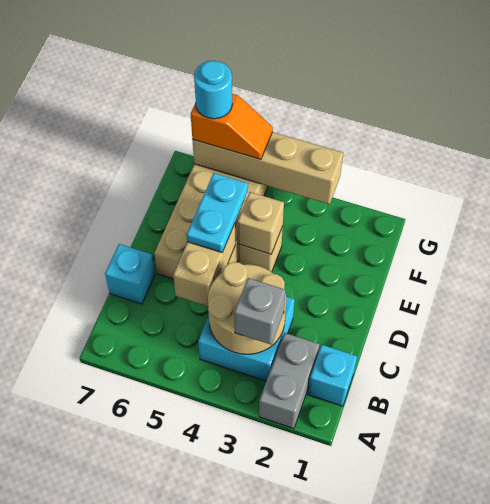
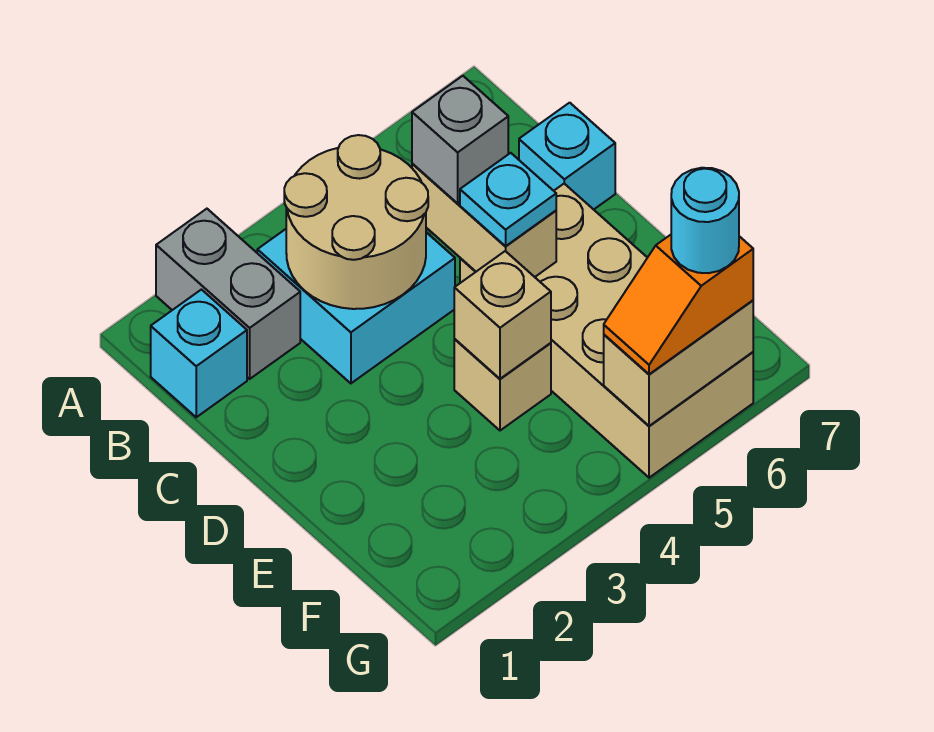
grey 1x1 brick [234,278,285,344] -> grey 1x1 brick moved to [412,76,508,203]
cyan 1x2 plate [187,173,248,252] -> cyan 1x1 plate [460,153,556,246]
tan 1x4 brick [192,132,343,204] -> tan 1x2 brick [604,300,753,426]

